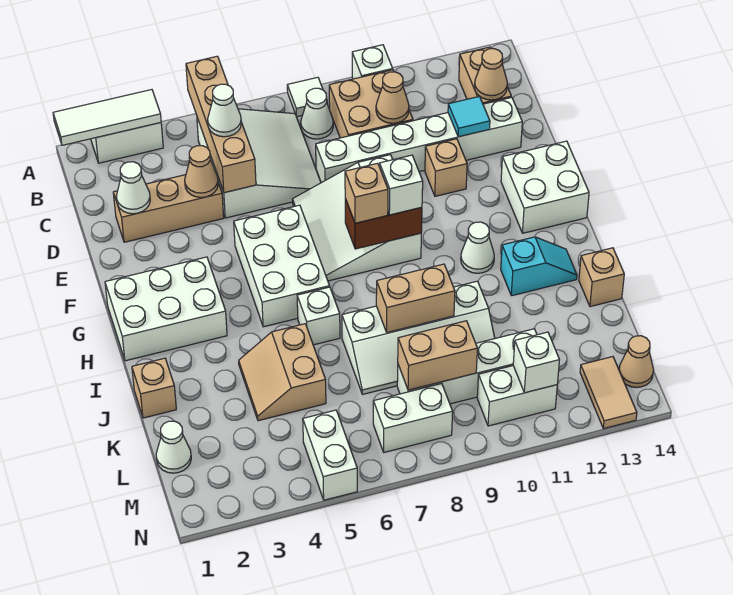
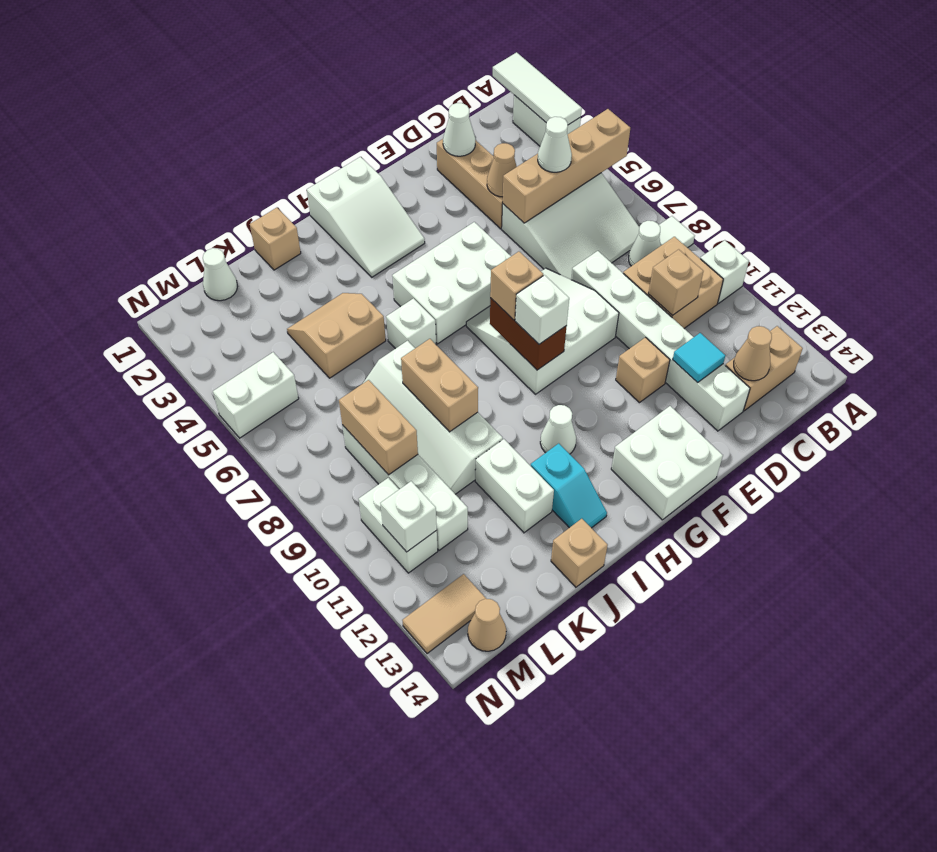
tan 1x1 cone [376,72,409,123] -> tan 1x1 brick [648,249,703,316]
white 2x3 brick [105,257,227,361] -> white 2x3 slope [307,157,425,277]
white 1x2 brick [373,384,453,452] -> white 1x2 brick moved to [475,439,554,533]

